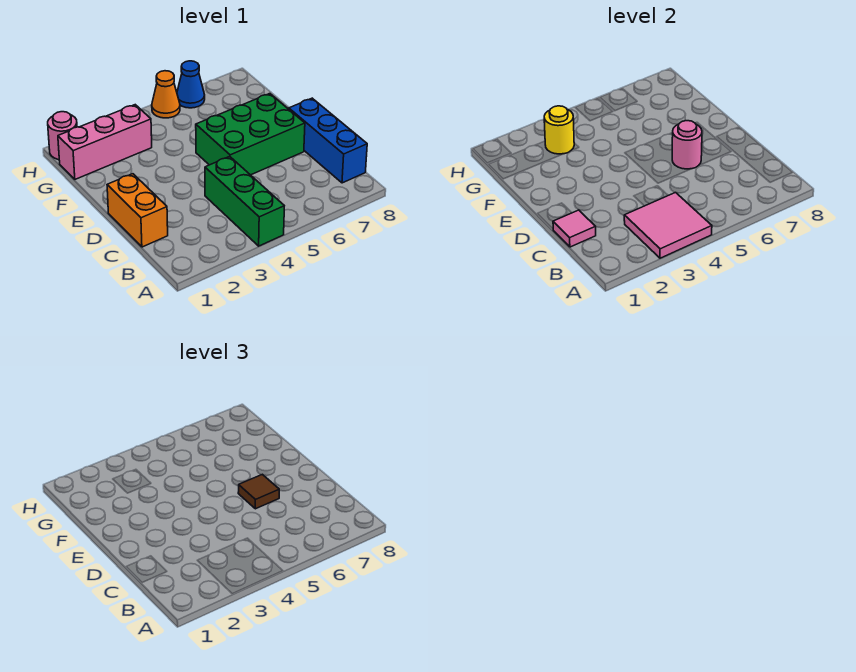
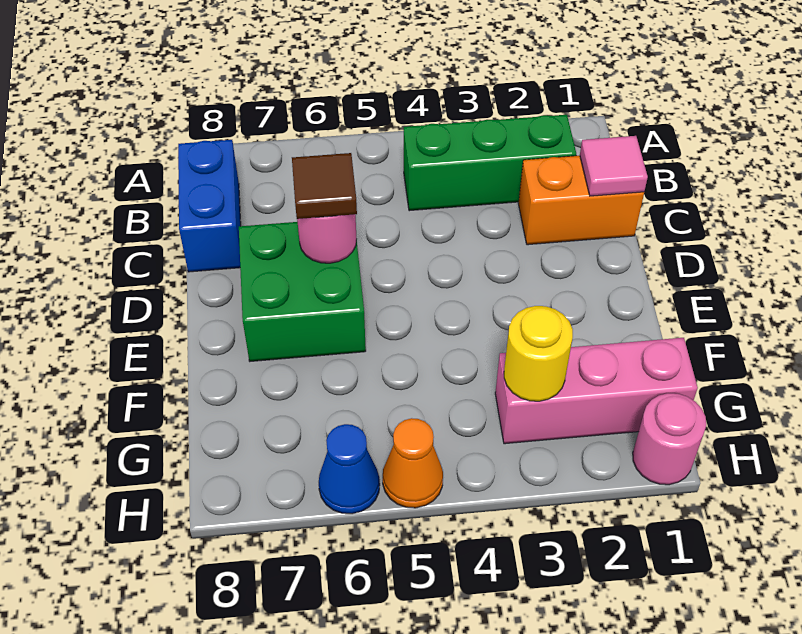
pink 2x2 tile [624,192,712,258] -> none
green 1x3 brick [205,156,284,246] -> green 1x3 brick turned to [404,115,576,211]
blue 1x3 brick [289,98,367,183] -> blue 1x2 brick [178,140,241,272]
orange 1x2 brick [107,174,168,247] -> orange 1x2 brick turned to [518,156,644,245]
green 2x3 brick [196,94,305,175] -> green 2x2 brick [239,222,366,361]

